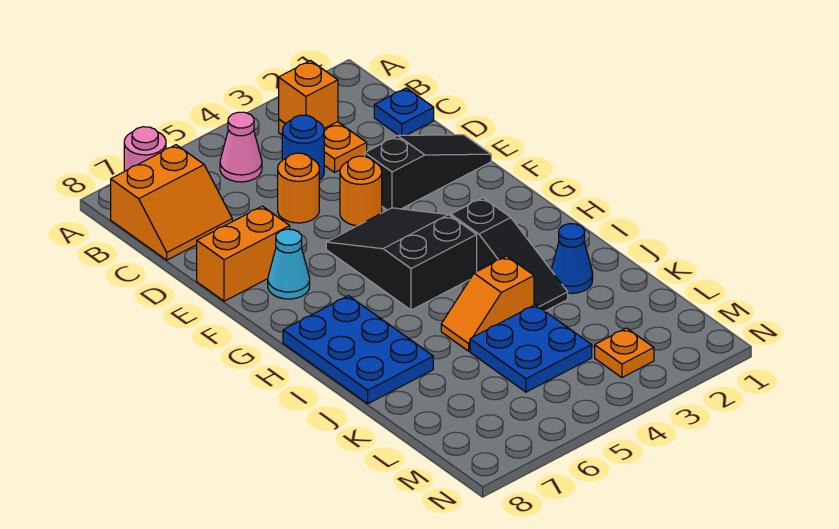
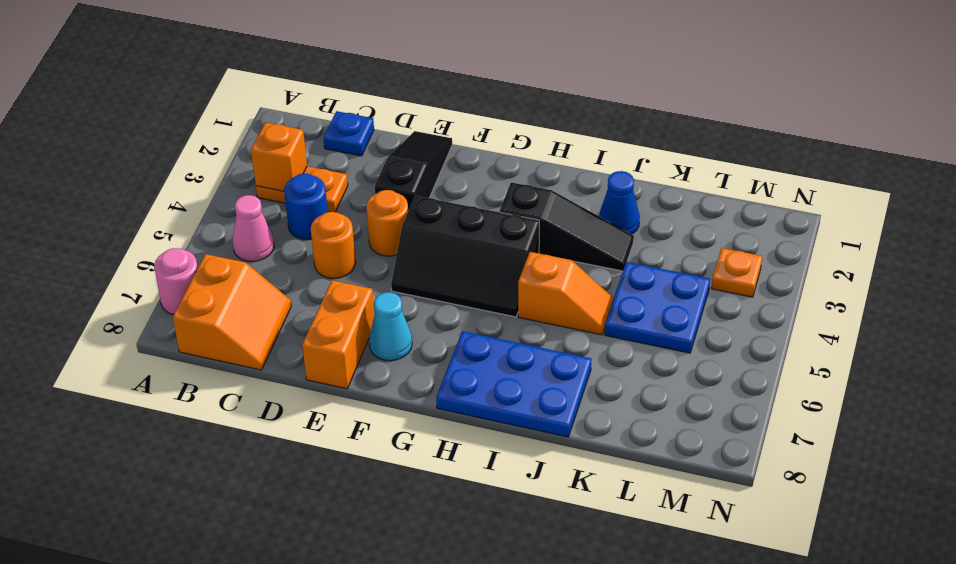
black 2x3 slope [326,208,477,310] -> black 2x3 slope turned to [391,196,539,317]
orange 1x2 slope [441,256,534,351] -> orange 1x2 slope turned to [518,252,613,335]

